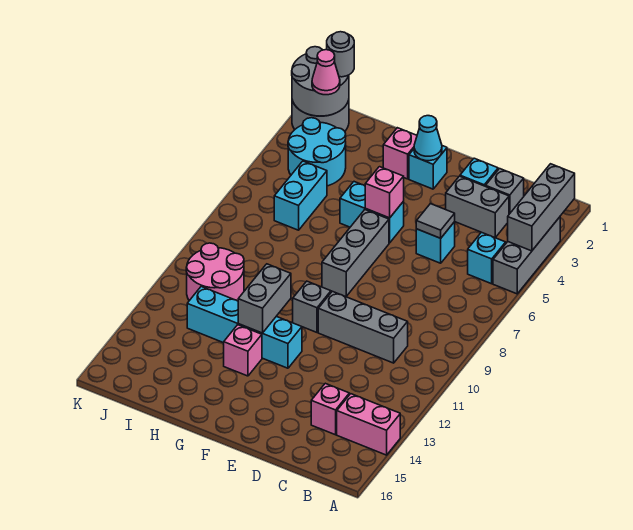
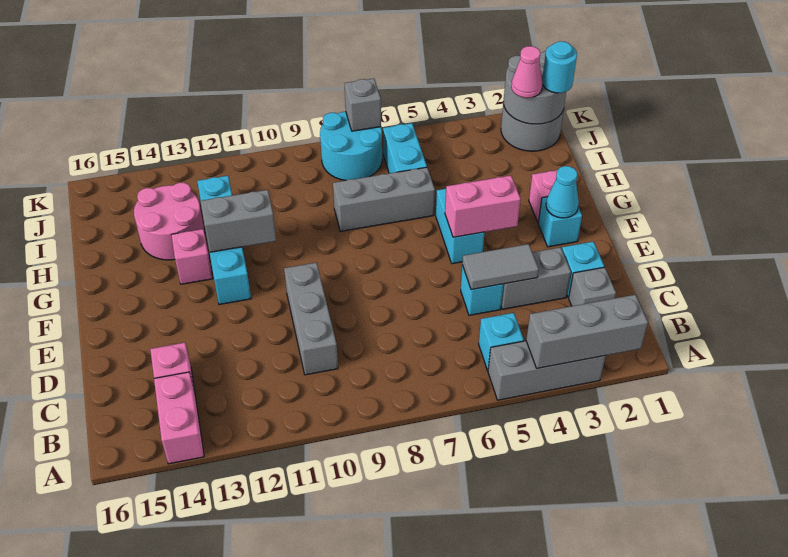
grey 1x2 brick [446,176,509,238] -> grey 1x2 brick turned to [501,247,571,309]
grey 1x1 tile [416,204,455,238] -> grey 1x2 tile [462,244,539,290]
pink 1x1 brick [365,167,404,218] -> pink 1x2 brick [445,175,521,237]
grey 1x3 brick [322,210,389,297] -> grey 1x3 brick moved to [333,167,435,231]
grey 1x1 brick [293,281,331,332] -> grey 1x1 brick moved to [345,79,381,131]
cyan 2x2 round brick [288,118,346,186] -> cyan 2x2 round brick moved to [320,111,382,180]
cyan 1x2 brick [274,161,327,230] -> cyan 1x2 brick turned to [383,123,427,173]
pink 2x2 round brick [186,243,244,301] -> pink 2x2 round brick moved to [134,183,204,260]
grey 1x1 round brick [327,32,354,77] -> cyan 1x1 round brick [542,41,577,93]

